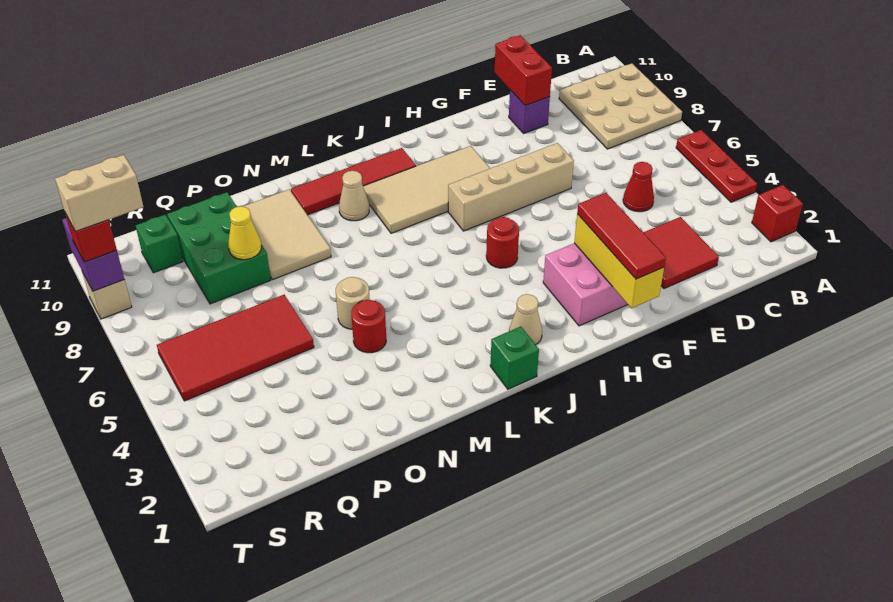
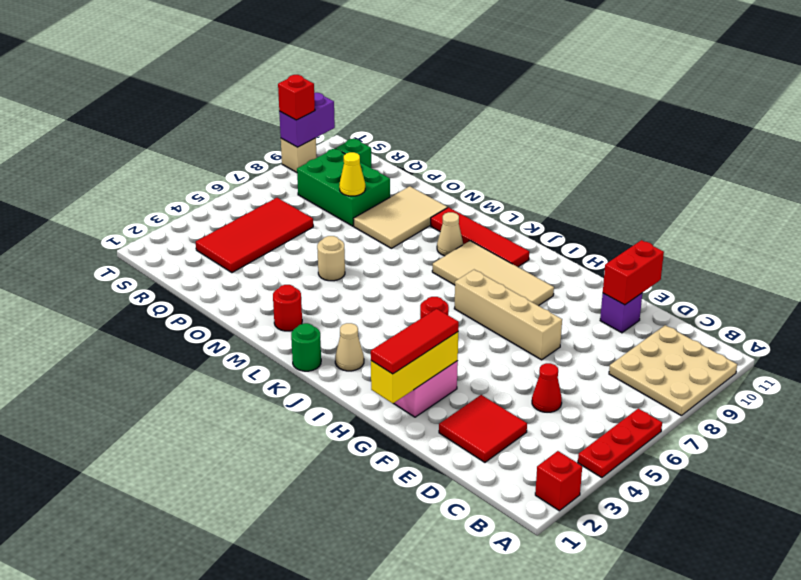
green 1x1 brick [490,327,539,389] -> green 1x1 round brick [291,323,321,371]
red 1x1 round brick [351,300,386,353] -> red 1x1 round brick moved to [273,285,302,331]
red 2x4 tile [157,295,314,401] -> red 2x4 tile turned to [196,198,313,273]
green 2x3 brick [167,192,271,304] -> green 2x3 brick turned to [297,148,390,226]
tan 1x2 brick [55,155,143,232] -> none

